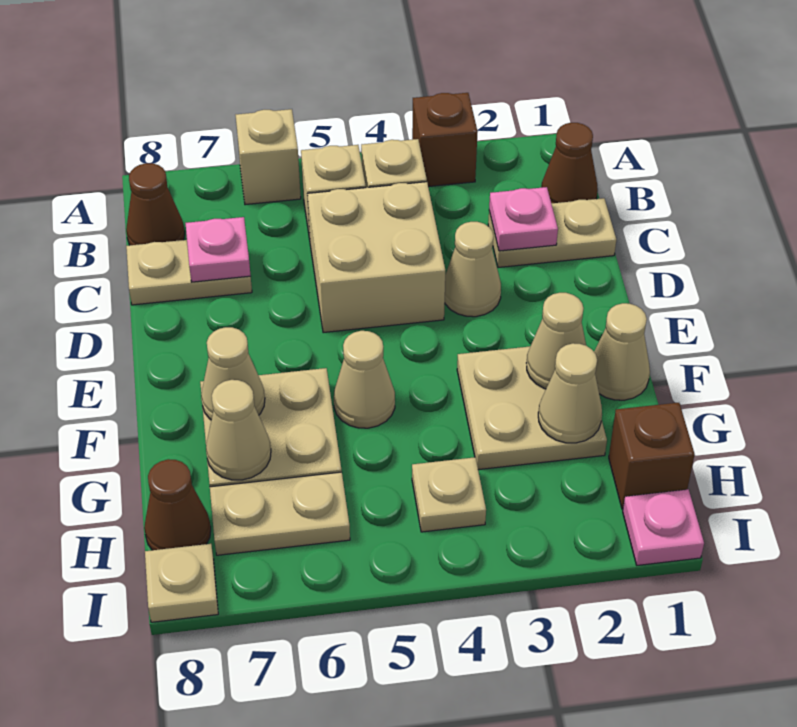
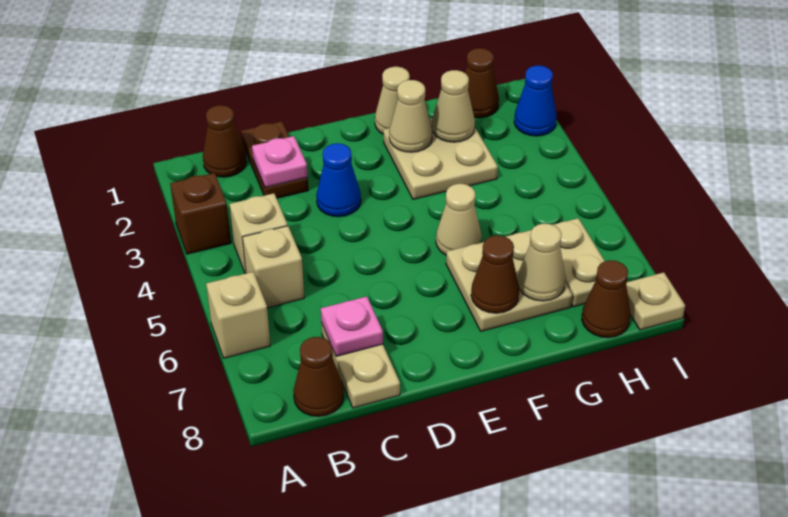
tan 1x2 plate [488,198,616,268] -> brown 1x2 plate [241,122,308,198]
tan 2x2 brick [307,182,445,333] -> none
tan 1x1 cone [445,222,501,317] -> blue 1x1 cone [316,143,361,217]
tan 1x1 cone [201,327,265,420] -> brown 1x1 cone [471,236,519,313]
brown 1x1 brick [609,403,695,509] -> brown 1x1 cone [465,48,499,118]
tan 1x1 plate [412,457,486,532] -> none
pink 1x1 plate [623,489,704,565] -> none
none -> blue 1x1 cone [514,66,557,136]

